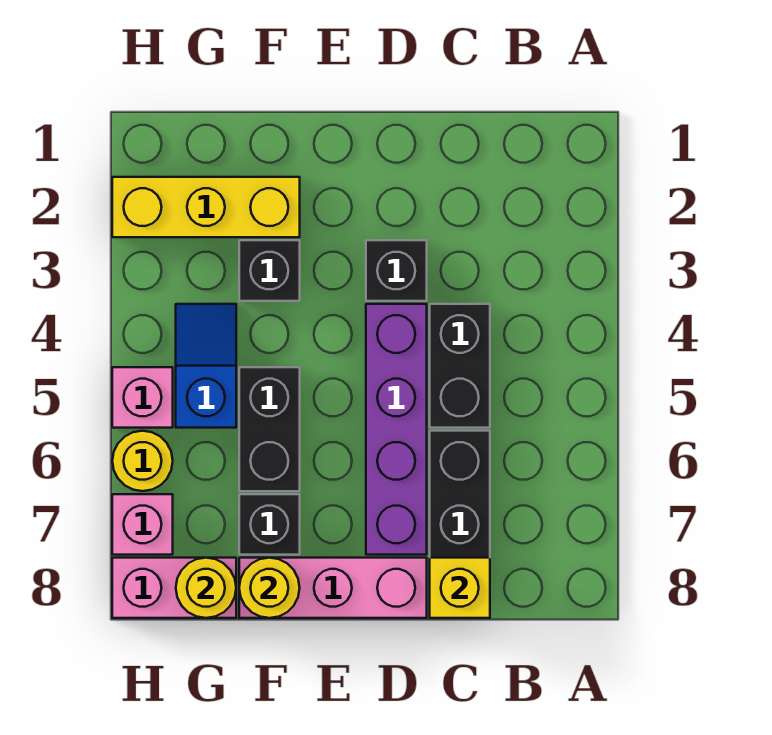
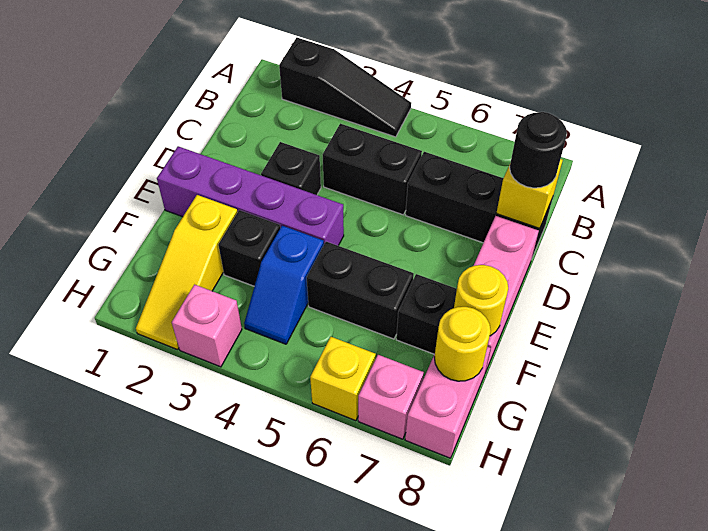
none -> black 1x3 slope [279,38,411,137]
none -> black 1x1 round brick [510,112,567,188]
purple 1x4 brick [366,304,427,555] -> purple 1x4 brick moved to [157,146,344,246]
yellow 1x3 brick [112,177,300,237] -> yellow 1x3 slope [136,195,238,350]
blue 1x2 slope [176,304,236,428] -> blue 1x2 slope turned to [244,226,324,344]
pink 1x1 brick [112,367,173,428] -> pink 1x1 brick moved to [172,285,242,367]
yellow 1x1 round brick [112,431,173,491] -> yellow 1x1 brick [310,337,376,421]

